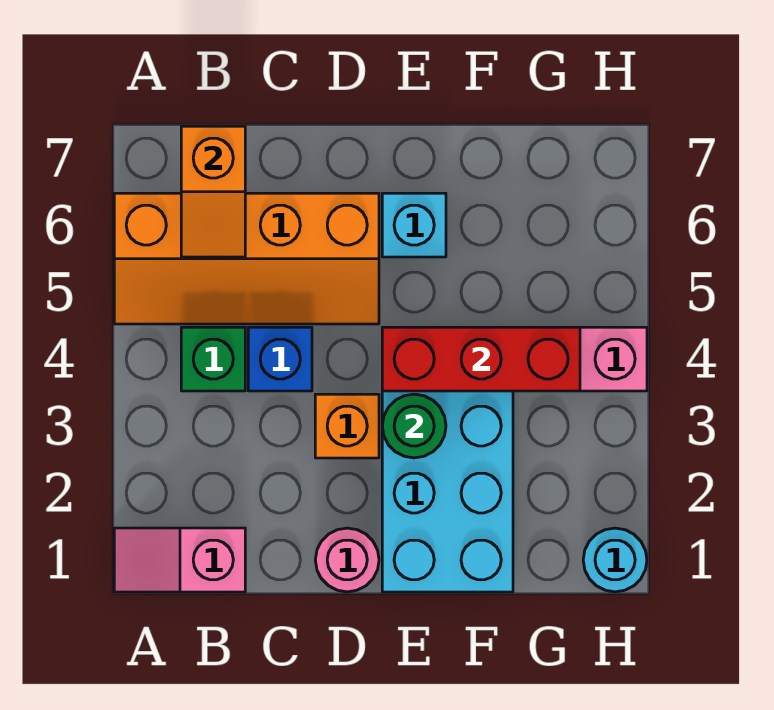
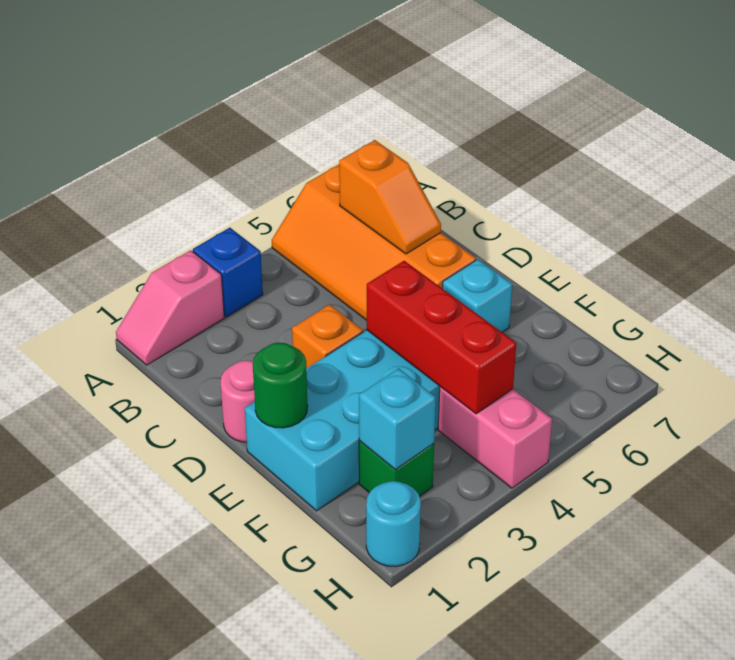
pink 1x2 slope [114,528,245,592] -> pink 1x2 slope turned to [116,250,224,365]
green 1x1 brick [181,327,245,391] -> green 1x1 brick moved to [359,441,434,496]
orange 1x2 slope [181,126,245,257] -> orange 1x2 slope turned to [339,140,441,254]
blue 1x1 brick [248,327,312,391] -> blue 1x1 brick moved to [193,228,263,317]
green 1x1 round brick [382,394,446,458] -> green 1x1 round brick moved to [253,343,308,428]
none -> cyan 1x1 brick [359,368,436,470]

